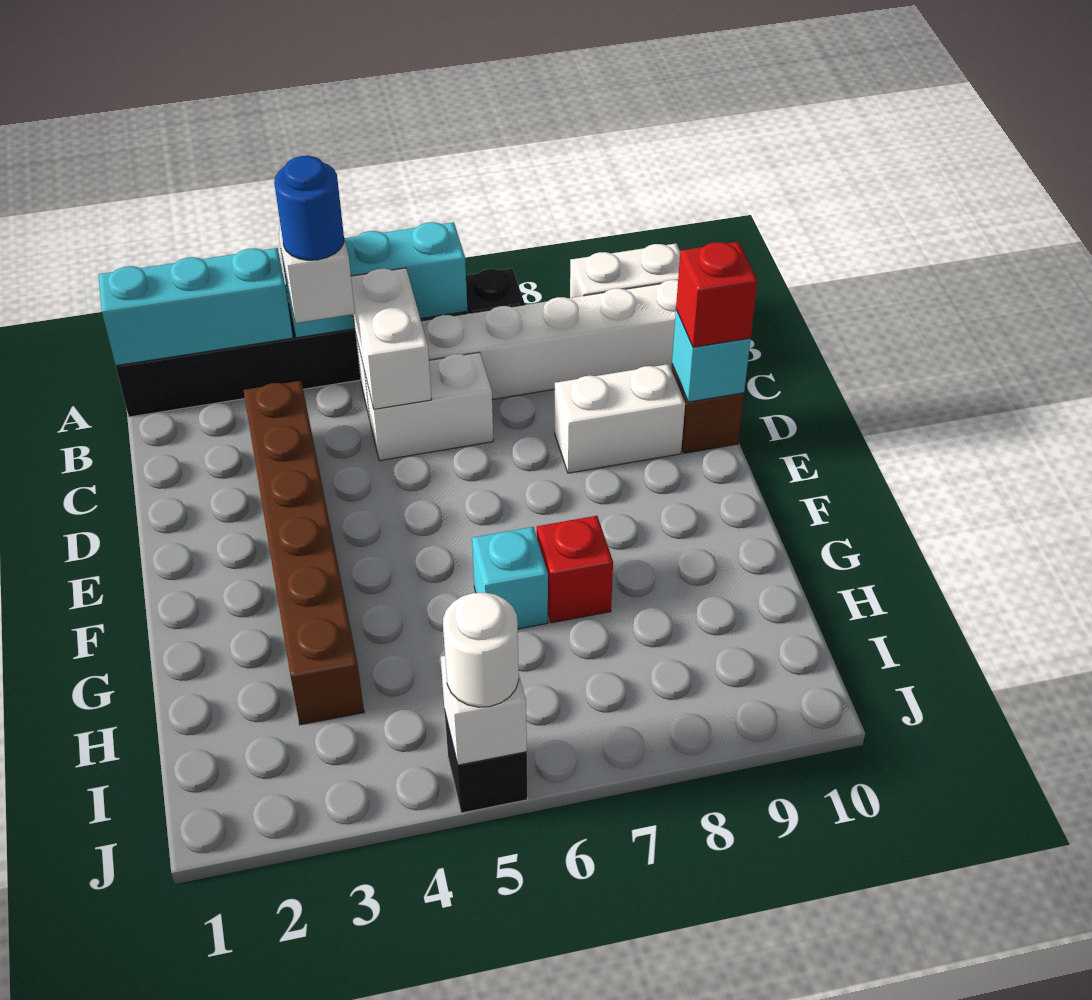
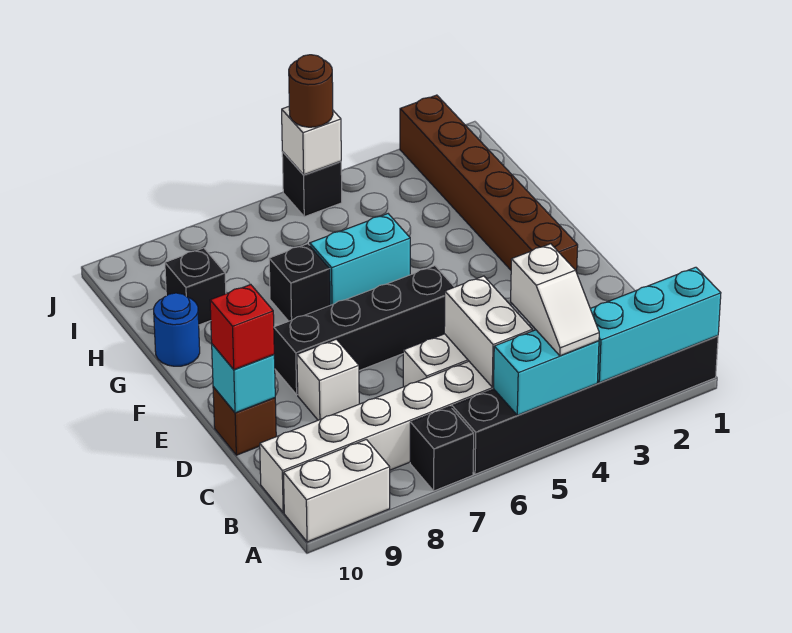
cyan 1x3 brick [281,222,467,338] -> cyan 1x2 brick [493,330,599,415]
blue 1x1 round brick [274,156,344,260] -> blue 1x1 round brick moved to [154,293,200,366]
brown 1x6 brick [244,381,364,725] -> brown 1x6 brick moved to [400,95,578,272]
white 1x2 brick [555,364,685,473] -> white 1x1 brick [297,339,359,420]
none -> black 1x4 brick [274,266,454,395]
cyan 1x1 brick [472,527,548,629] -> cyan 1x2 brick [310,214,410,305]
red 1x1 brick [537,516,613,623] -> black 1x1 brick [269,244,330,321]
none -> black 1x1 brick [165,248,226,325]
white 1x1 round brick [443,593,519,707] -> brown 1x1 round brick [289,55,333,127]

